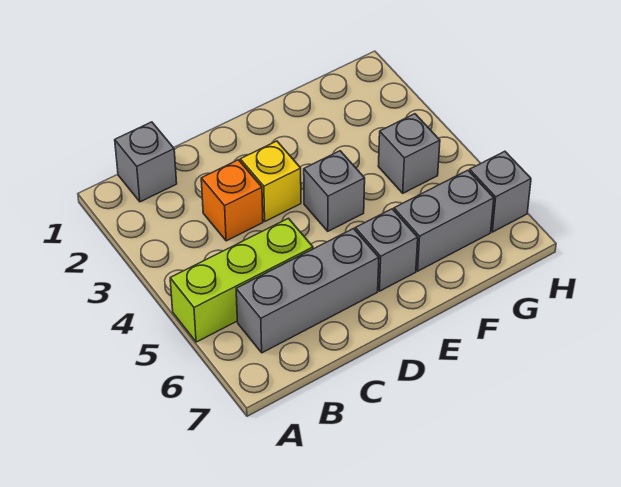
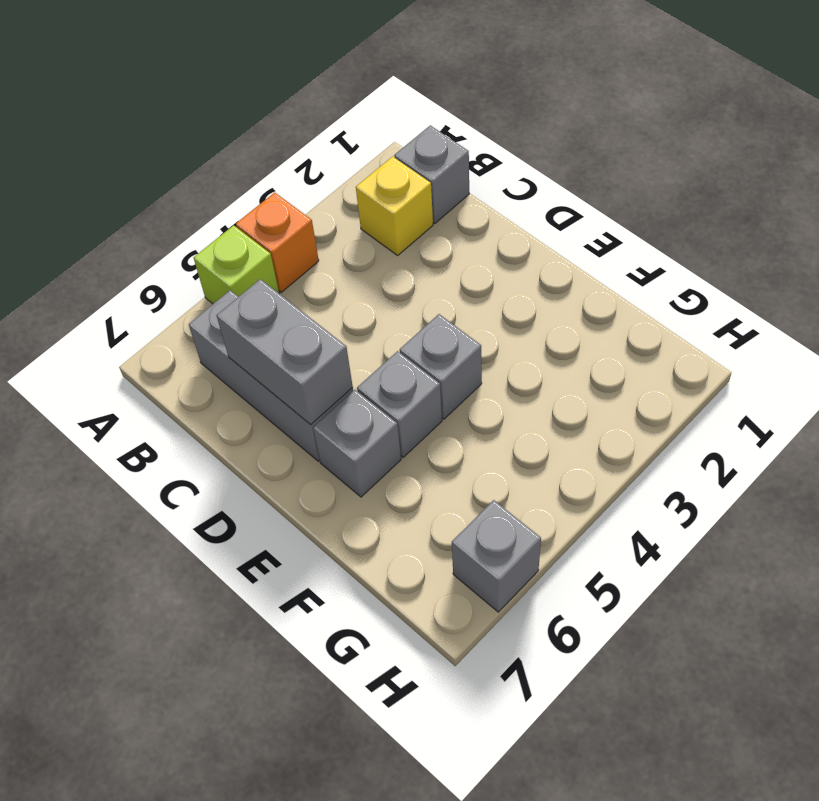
lime 1x3 brick [170,218,313,342] -> lime 1x1 brick [194,225,279,304]
orange 1x1 brick [201,160,263,241] -> orange 1x1 brick moved to [236,192,319,292]
yellow 1x1 brick [240,141,301,221] -> yellow 1x1 brick moved to [356,156,433,255]
grey 1x2 brick [394,170,494,271] -> grey 1x2 brick moved to [217,279,353,425]
grey 1x1 brick [378,114,440,193] -> grey 1x1 brick moved to [357,351,442,457]

